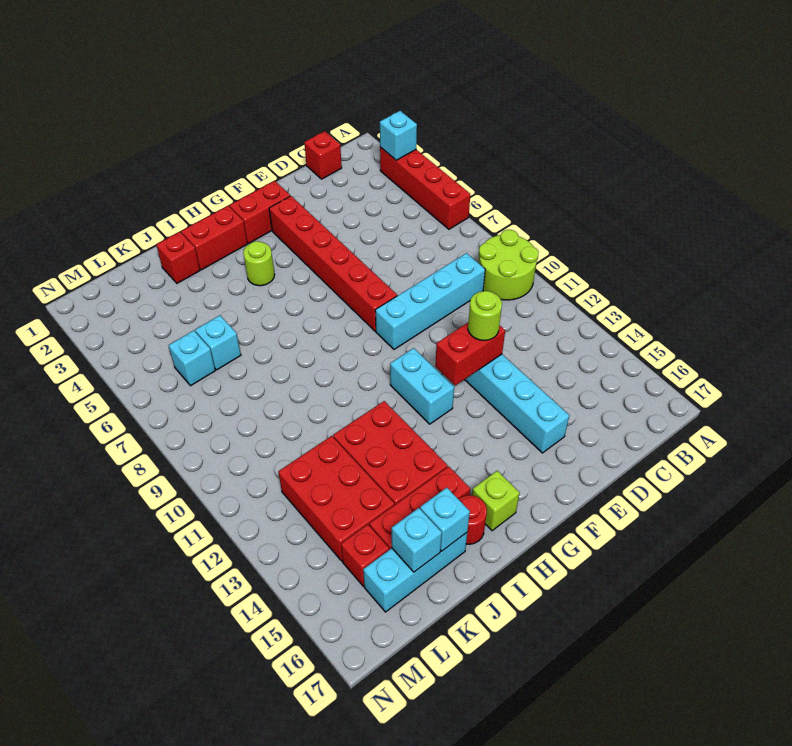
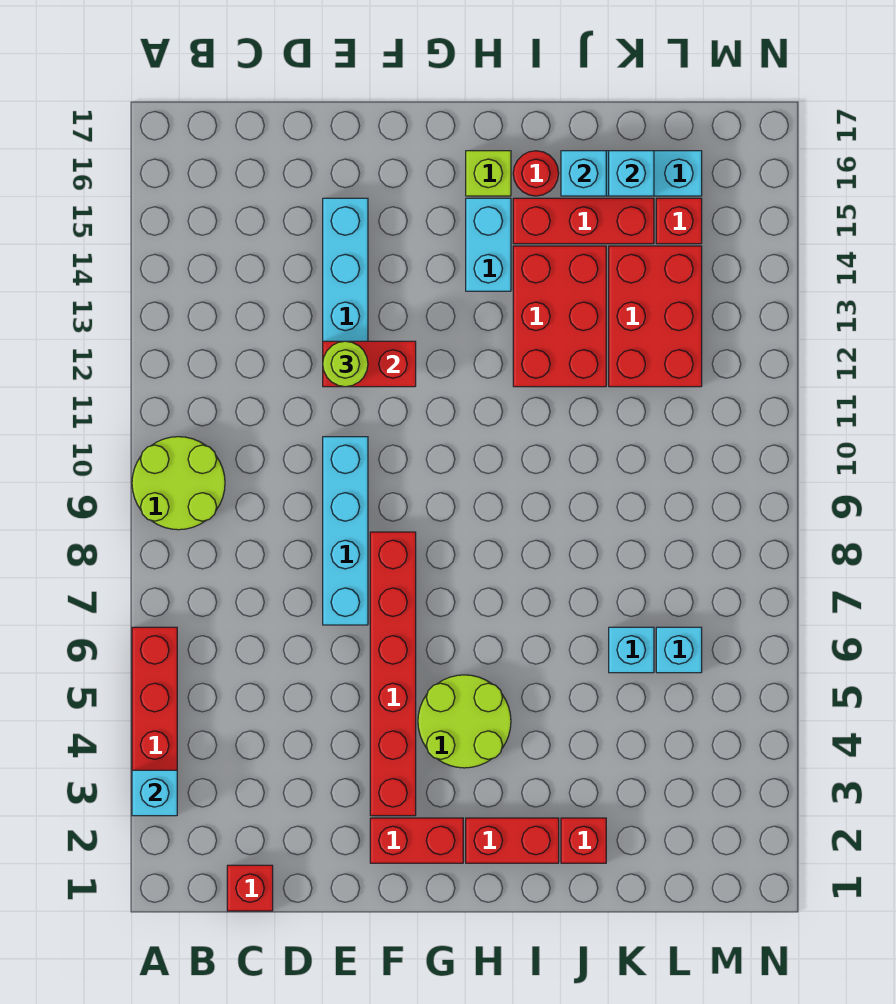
cyan 1x4 brick [375,253,485,349] -> cyan 1x4 brick turned to [323,437,368,625]
cyan 1x2 brick [390,348,454,424] -> cyan 1x2 brick moved to [466,198,511,291]
lime 1x1 round brick [243,241,275,286] -> lime 2x2 round brick [418,675,511,768]

